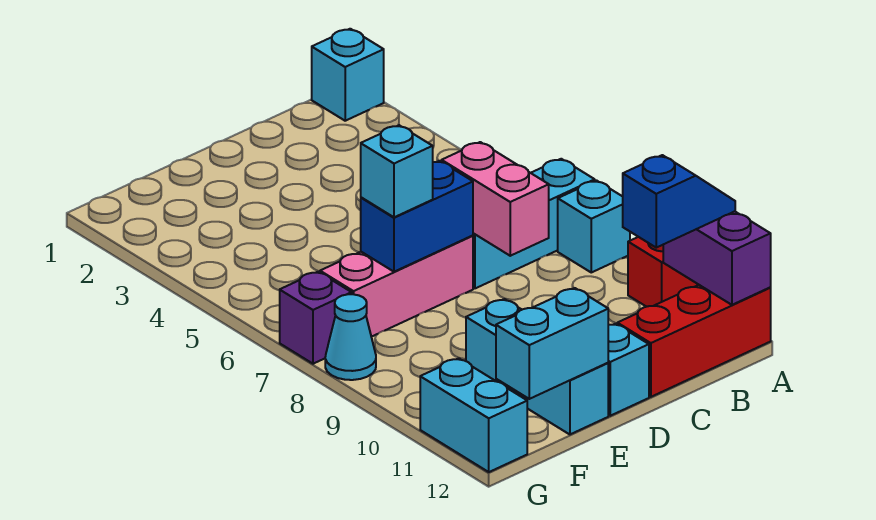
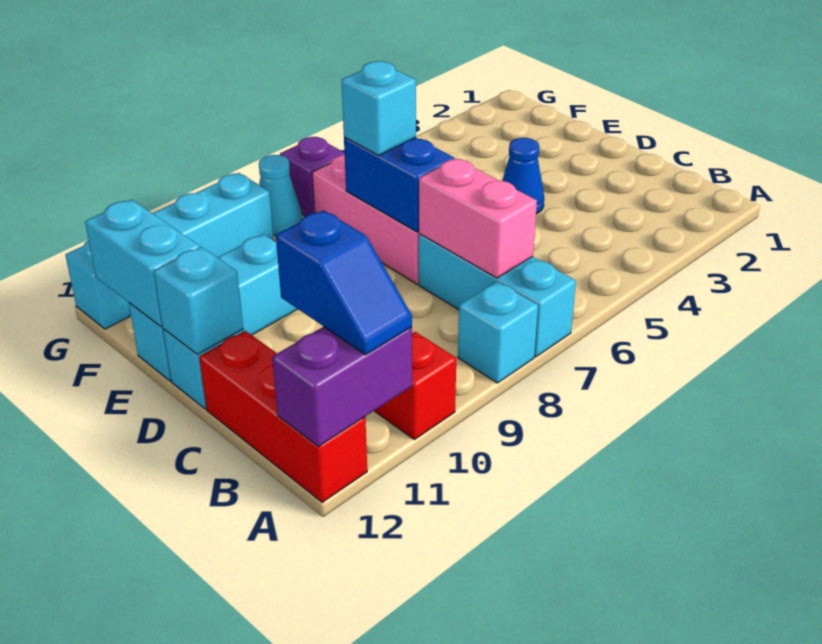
cyan 1x1 brick [312,29,384,121] -> cyan 1x1 brick moved to [154,247,243,354]
pink 1x2 brick [442,142,549,256] -> pink 1x2 brick turned to [419,159,537,278]
none -> blue 1x1 cone [502,138,544,214]
cyan 1x2 brick [420,358,527,472] -> cyan 1x4 brick [65,173,274,329]

